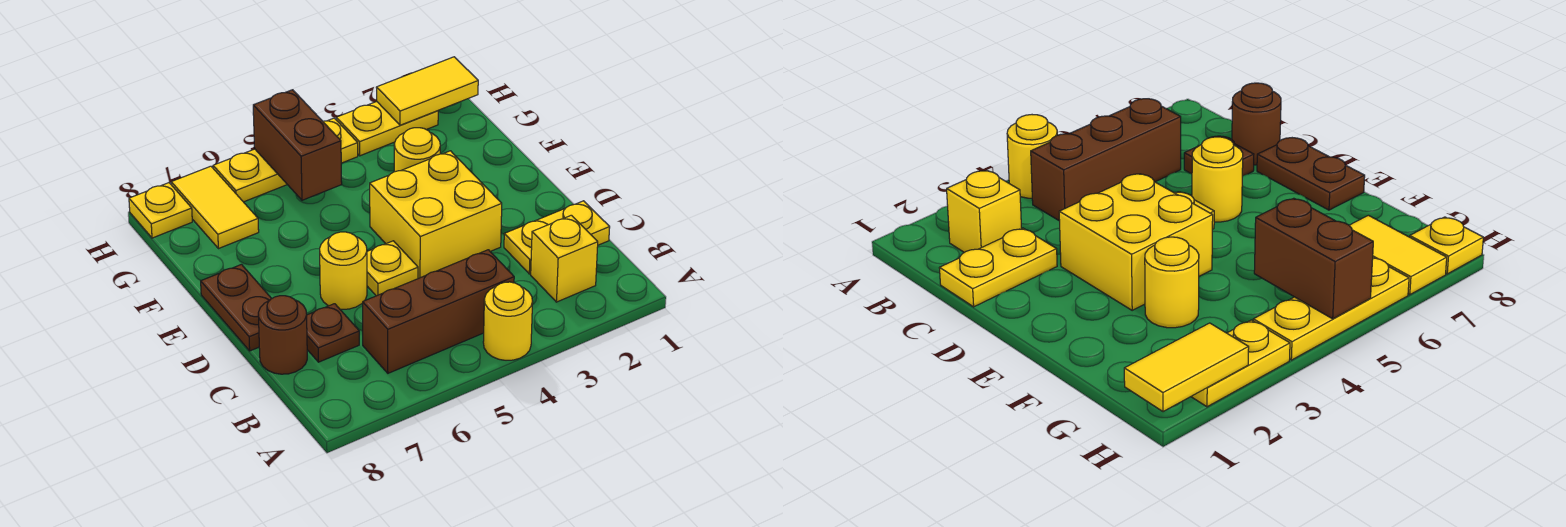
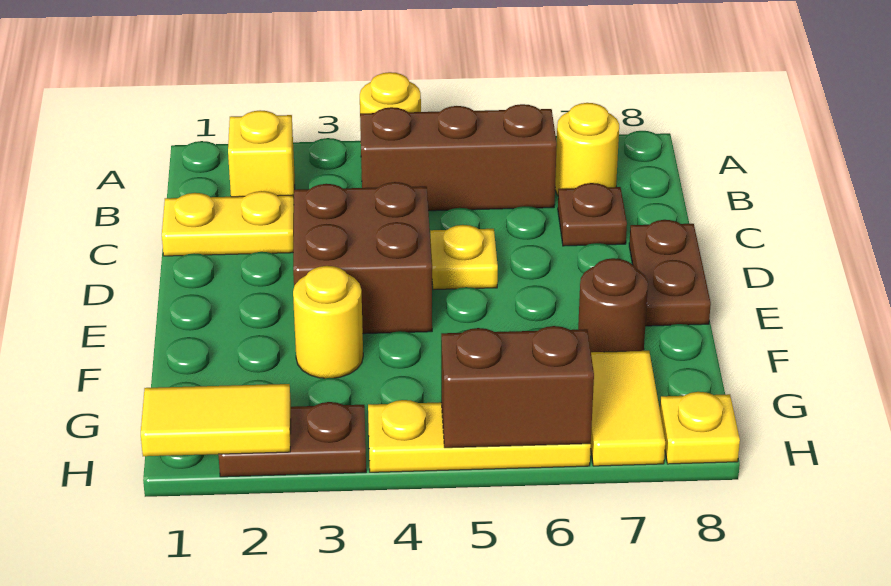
brown 1x1 round brick [258,296,307,374] -> brown 1x1 round brick moved to [578,258,648,352]
yellow 2x2 brick [370,151,502,279] -> brown 2x2 brick [293,182,432,334]
yellow 1x1 round brick [320,232,367,309] -> yellow 1x1 round brick moved to [555,103,619,195]
brown 1x2 brick [253,90,342,200] -> brown 1x2 brick turned to [441,326,594,448]
yellow 1x2 plate [336,102,438,156] -> brown 1x2 plate [218,402,366,477]

